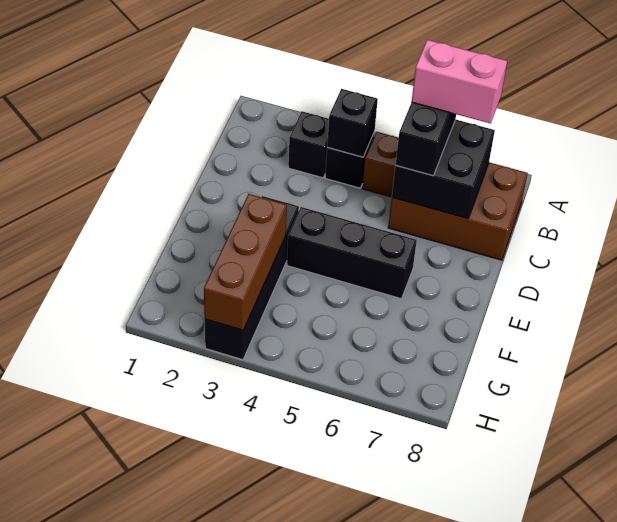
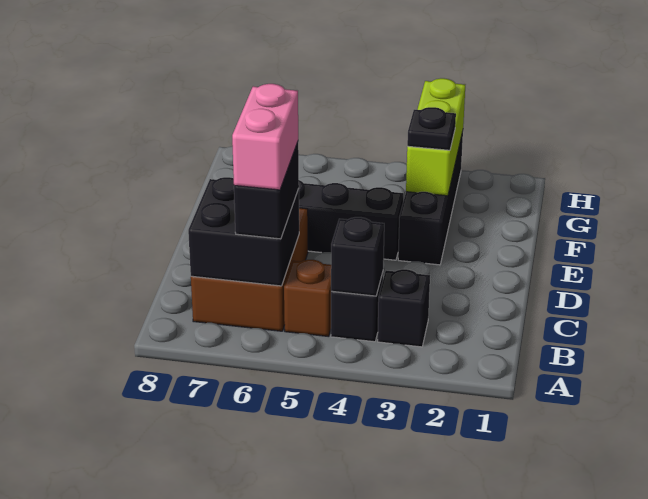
brown 2x3 brick [388,162,528,260] -> brown 2x3 brick turned to [191,208,308,331]
pink 1x2 brick [412,40,507,123] -> pink 1x2 brick turned to [232,84,298,190]
brown 1x3 brick [204,194,287,330] -> lime 1x3 brick [406,78,465,196]
none -> black 1x1 plate [407,107,456,150]

